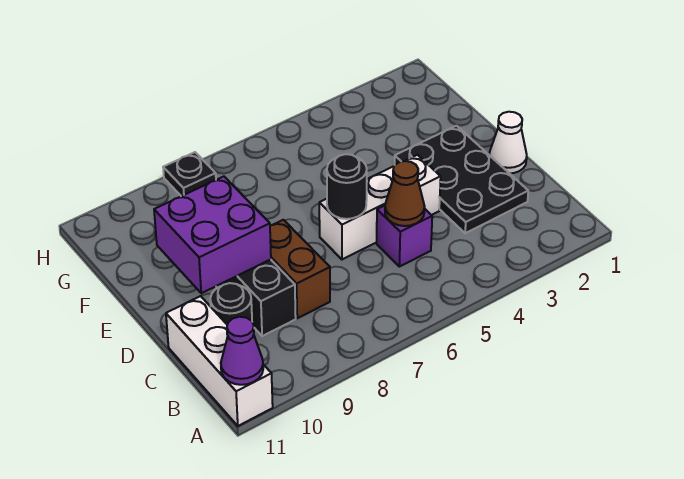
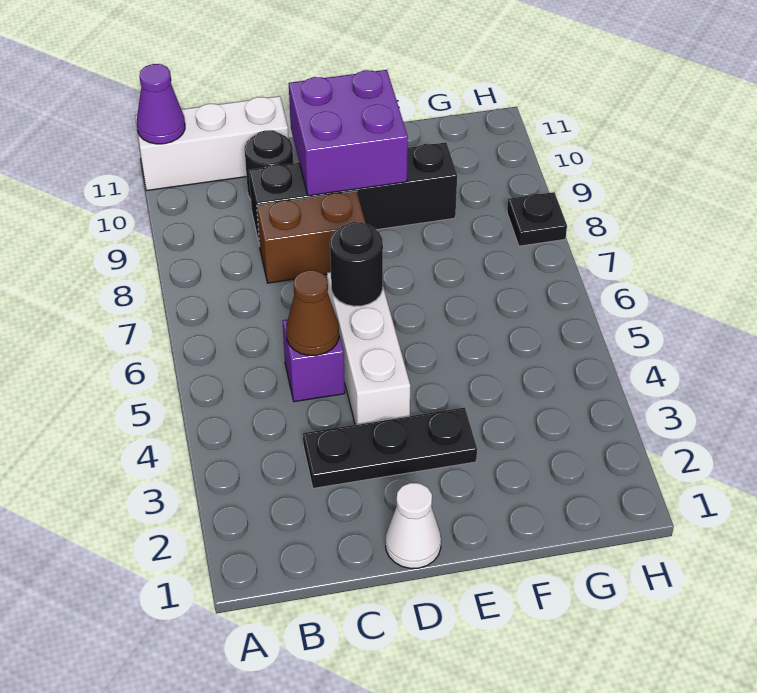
black 2x3 plate [395,126,528,233] -> black 1x3 plate [303,407,477,488]

